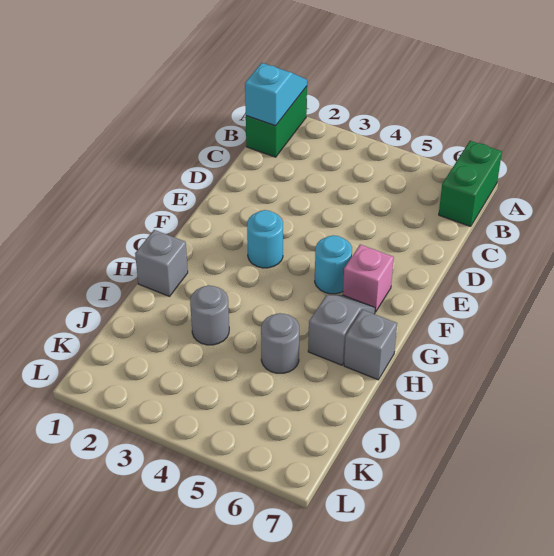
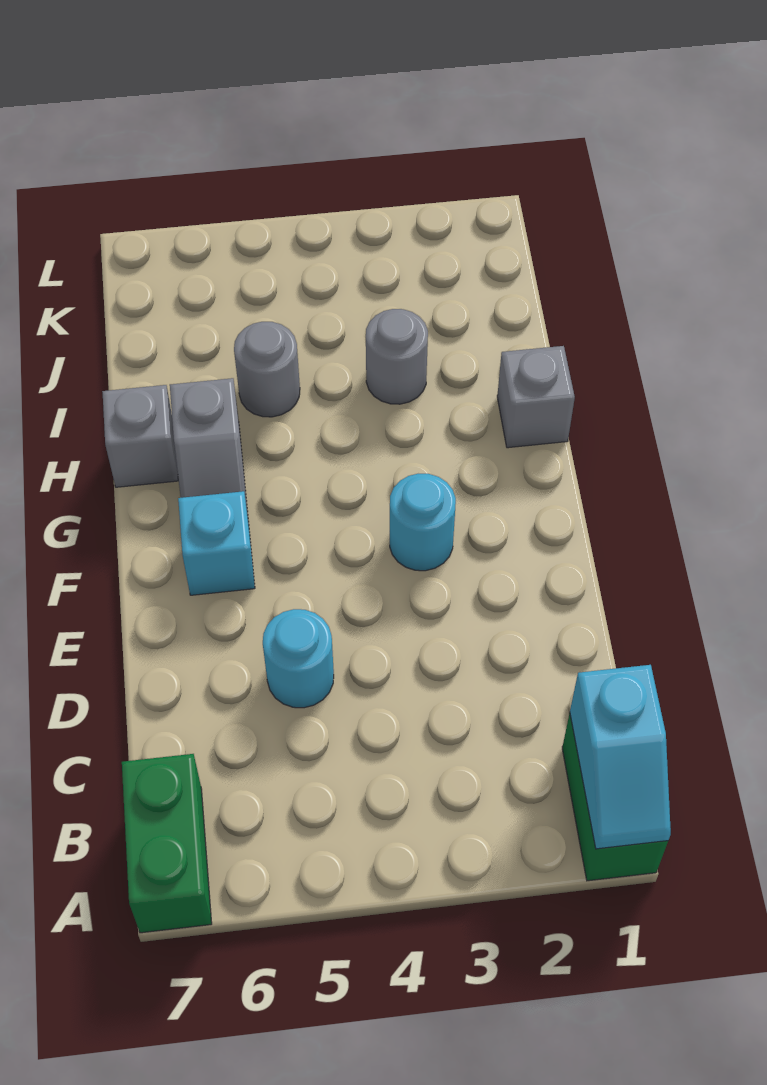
cyan 1x1 round brick [315,235,352,294] -> cyan 1x1 round brick moved to [263,609,334,708]
pink 1x1 brick [343,245,394,312] -> cyan 1x1 brick [178,491,255,595]

